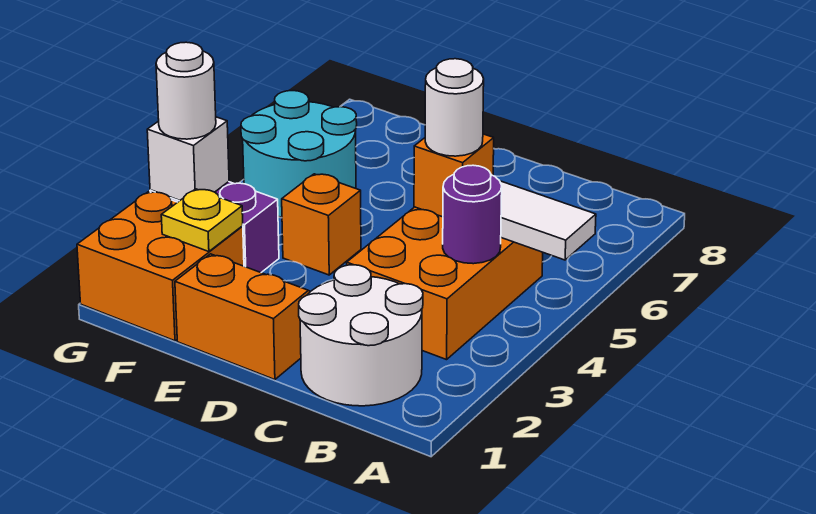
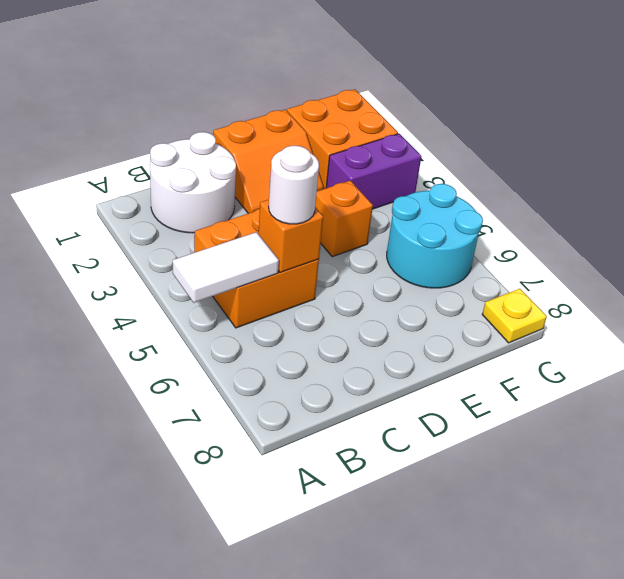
orange 2x3 brick [347,207,543,360] -> orange 2x2 brick [194,209,319,328]
purple 1x1 round brick [443,165,502,264] -> none
yellow 1x1 plate [161,189,243,252] -> yellow 1x1 plate moved to [482,289,547,343]
white 1x1 brick [147,117,229,200] -> none
white 1x1 round brick [156,42,216,139] -> none

